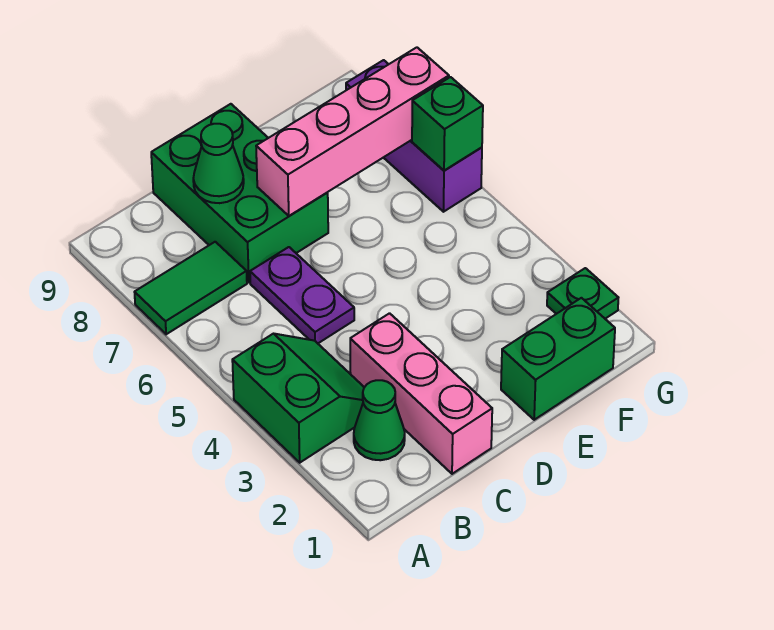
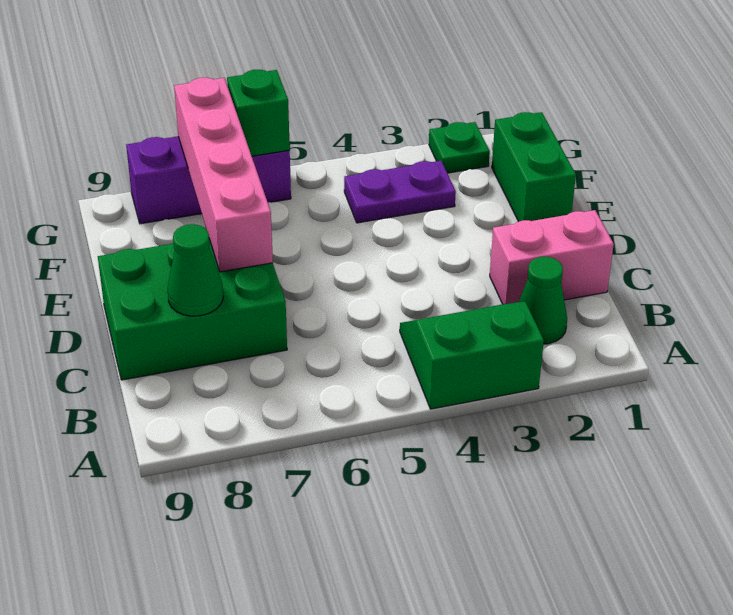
green 1x2 tile [135,242,247,334] -> none
pink 1x3 brick [350,313,492,474] -> pink 1x2 brick [490,210,614,304]
purple 1x2 plate [250,247,354,343] -> purple 1x2 plate moved to [344,161,456,223]

